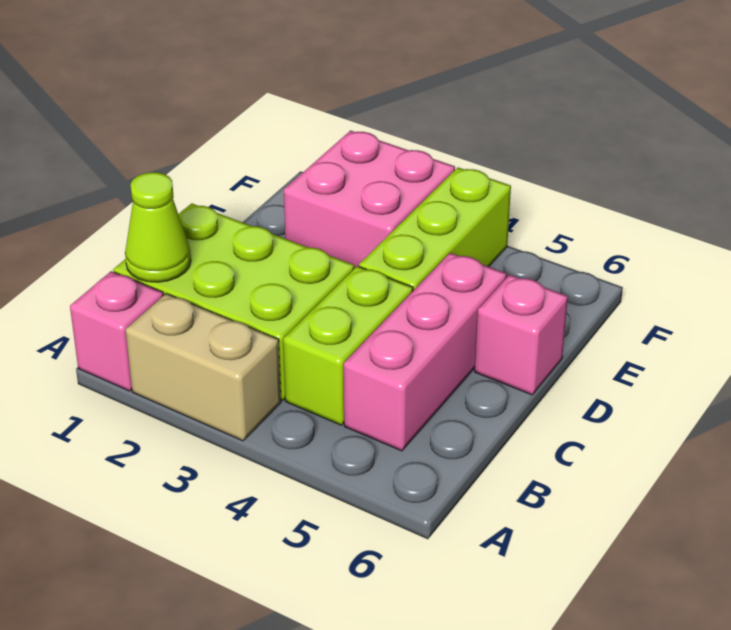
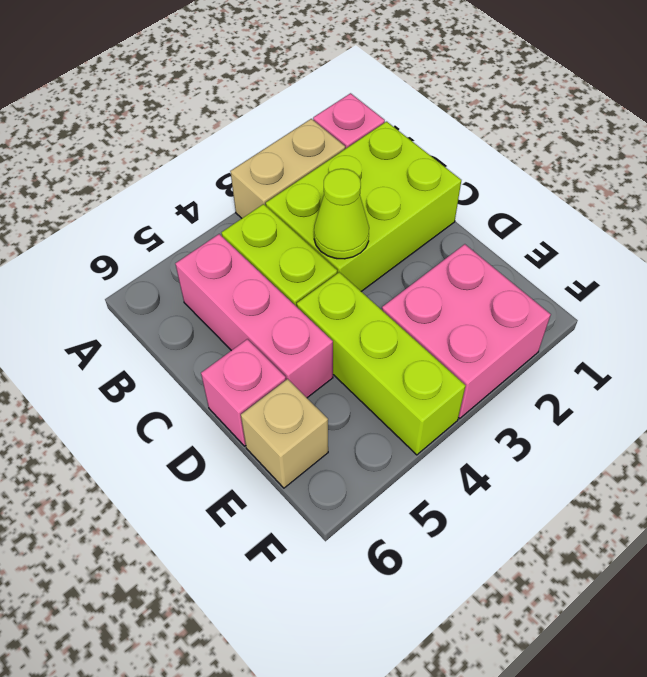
lime 1x1 cone [125,172,191,282] -> lime 1x1 cone moved to [314,169,369,259]
none -> tan 1x1 brick [241,379,328,488]

